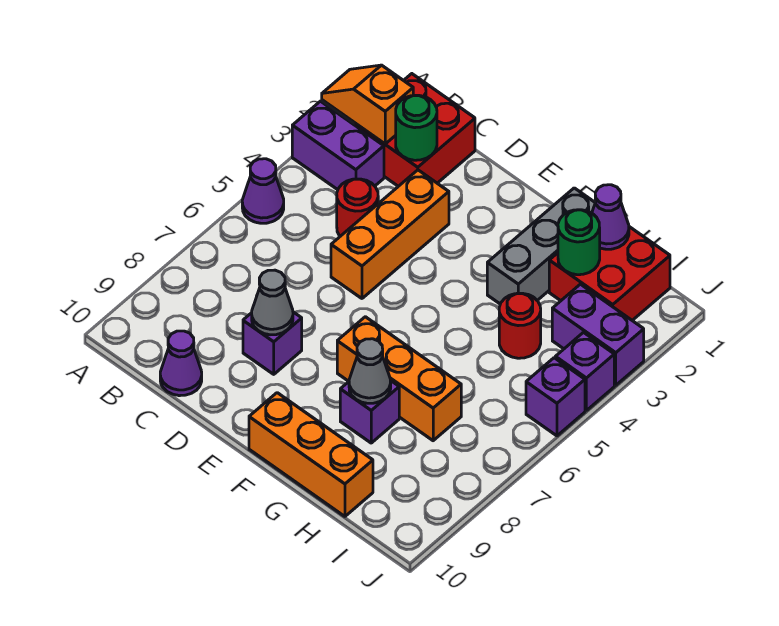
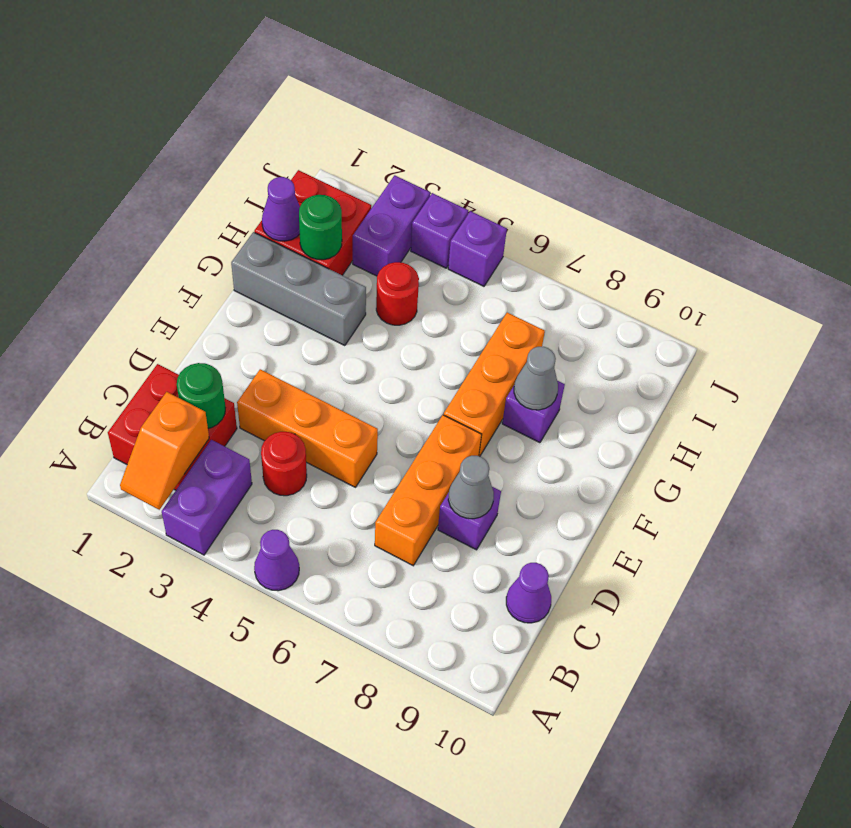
orange 1x3 brick [249,393,373,516] -> orange 1x3 brick moved to [375,415,482,566]

